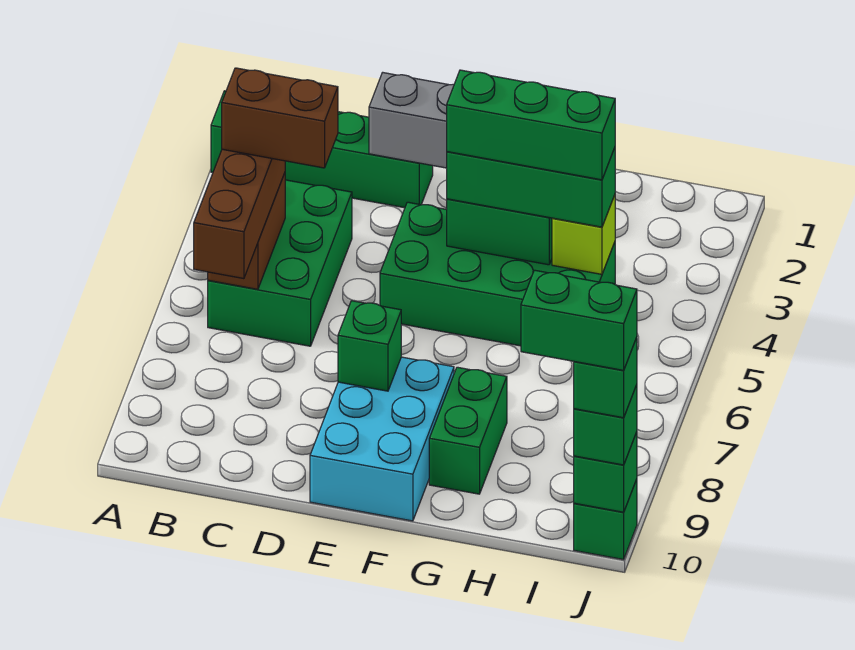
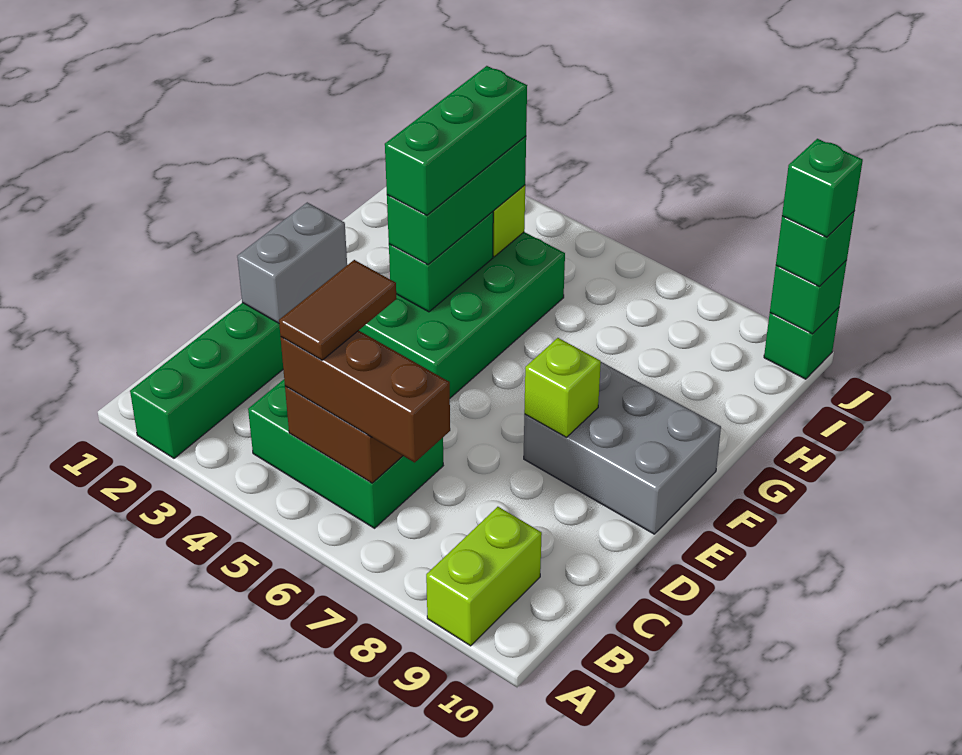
none -> lime 1x2 brick [426,507,542,646]
brown 1x2 brick [222,68,338,168] -> brown 1x2 tile [279,260,396,360]
cyan 2x3 brick [310,357,454,521] -> grey 2x3 brick [524,362,721,534]
green 1x1 brick [338,301,401,391] -> lime 1x1 brick [524,338,601,437]
green 1x2 brick [429,367,507,494] -> none
green 1x2 brick [521,270,637,370] -> none

